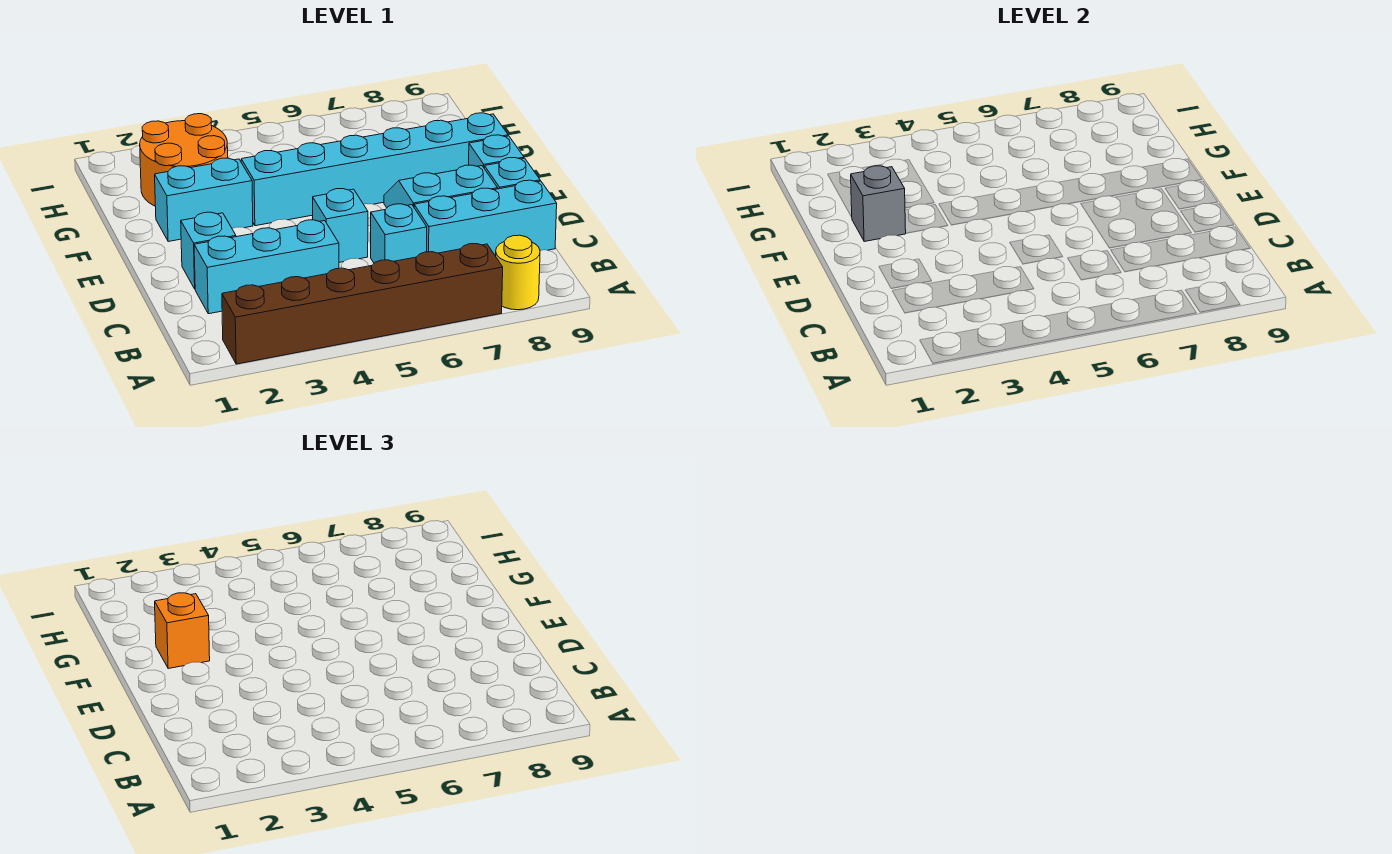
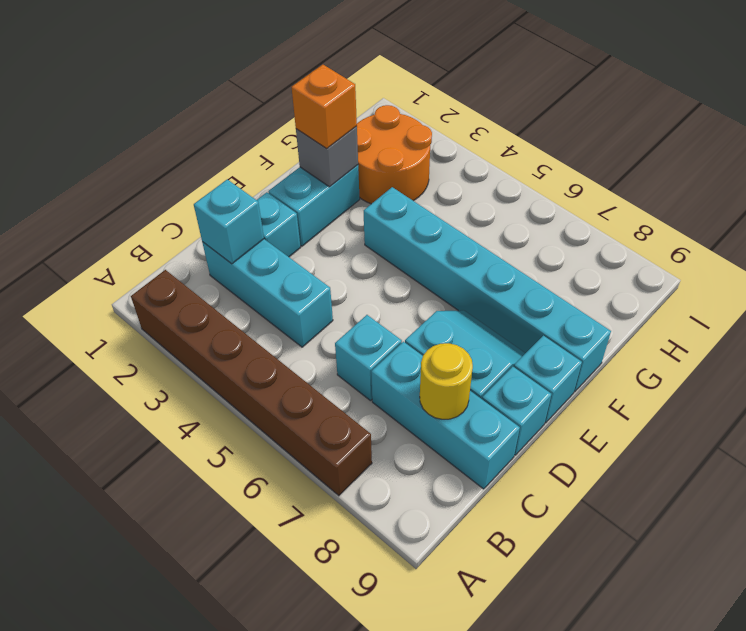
yellow 1x1 round brick [496,235,540,310] -> yellow 1x1 round brick moved to [420,343,473,419]
cyan 1x1 brick [313,189,368,262] -> cyan 1x1 brick moved to [194,179,264,264]
cyan 1x2 brick [155,158,253,241] -> cyan 1x2 brick turned to [268,165,360,246]

